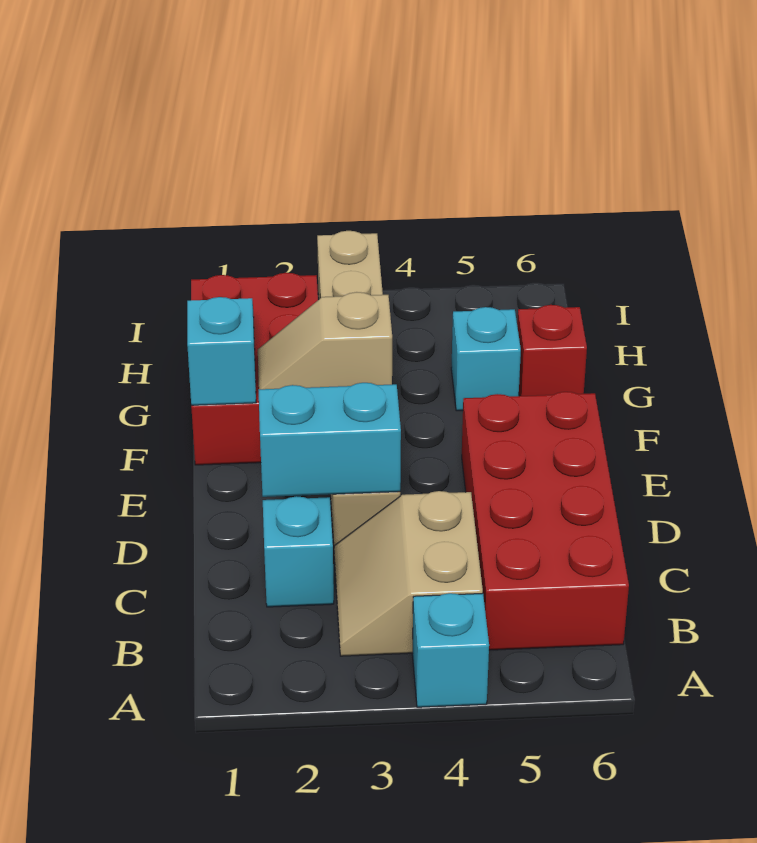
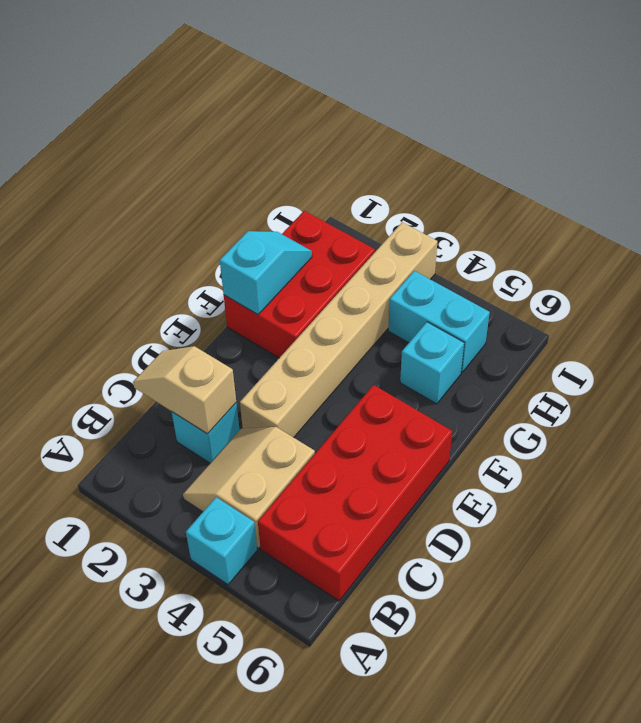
cyan 1x2 brick [259,383,401,497] -> cyan 1x2 brick moved to [388,271,490,373]
tan 1x2 slope [258,292,392,389] -> tan 1x2 slope moved to [133,346,236,434]
red 1x1 brick [517,305,587,396] -> none

